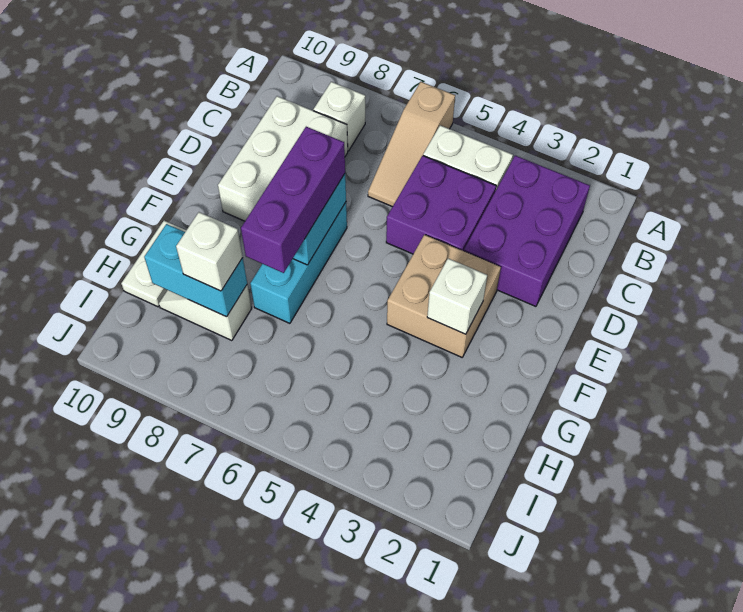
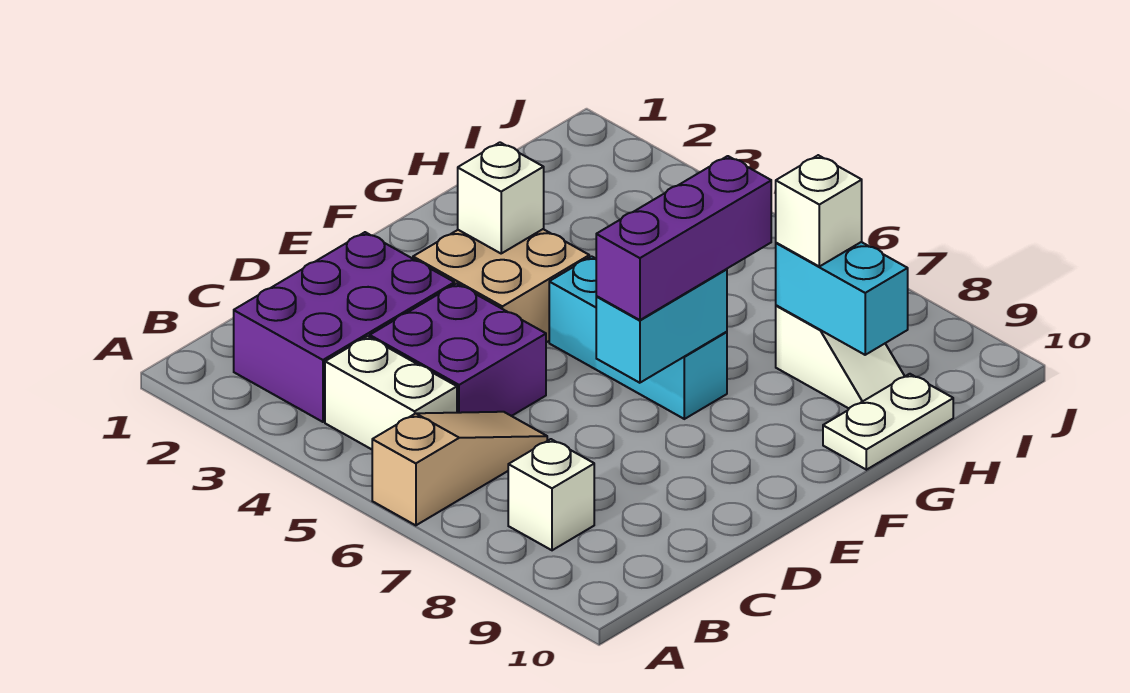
white 2x3 brick [218,96,348,221] -> none
cyan 1x3 brick [250,202,347,323] -> cyan 1x3 brick turned to [549,256,727,419]

